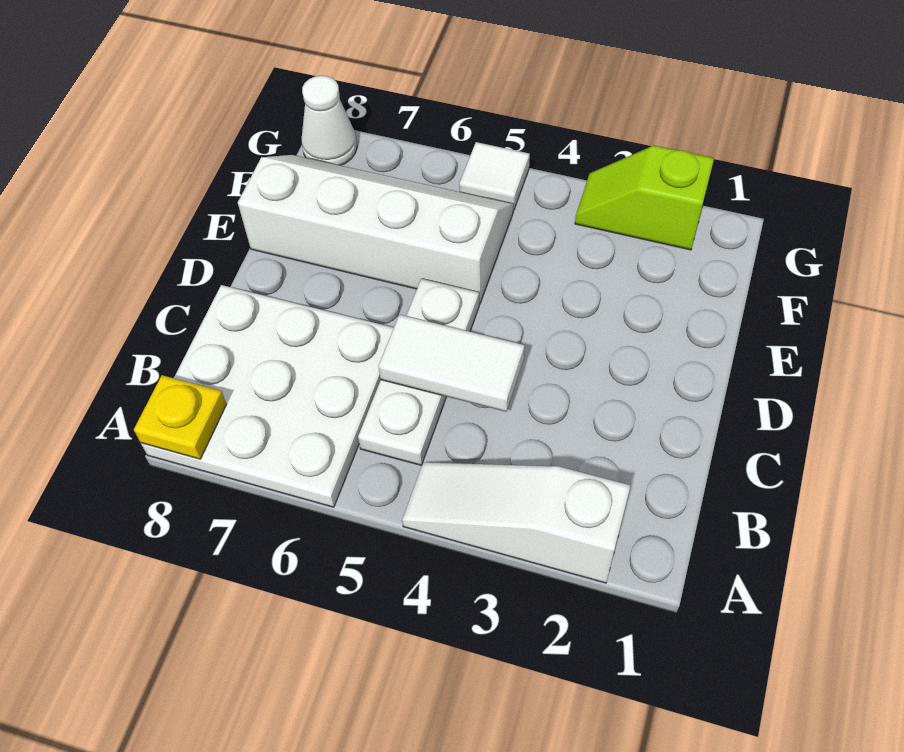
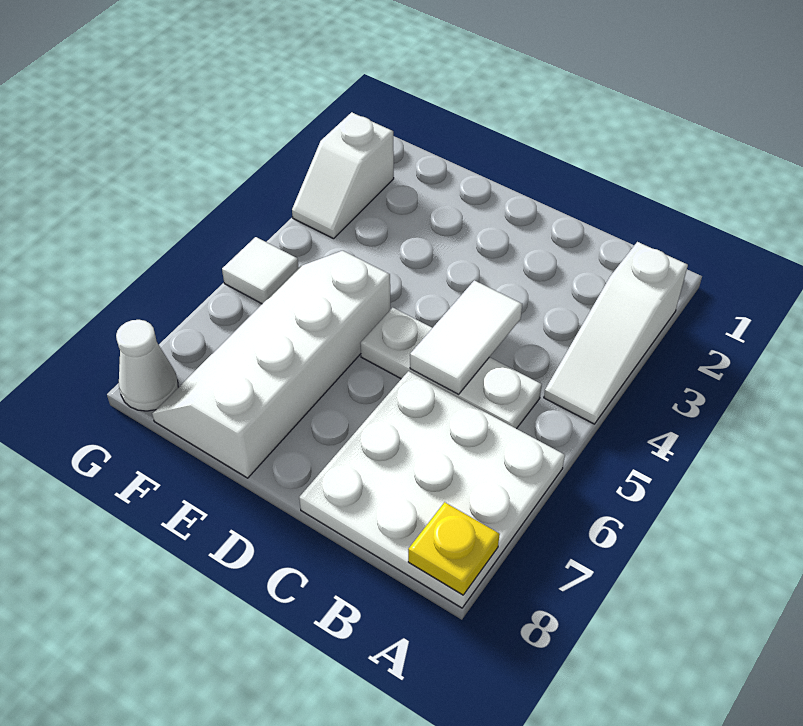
lime 1x2 slope [575,146,714,250] -> white 1x2 slope [292,112,394,239]

